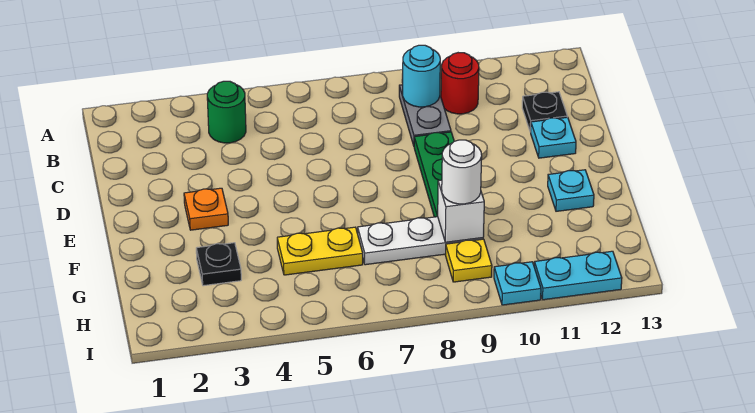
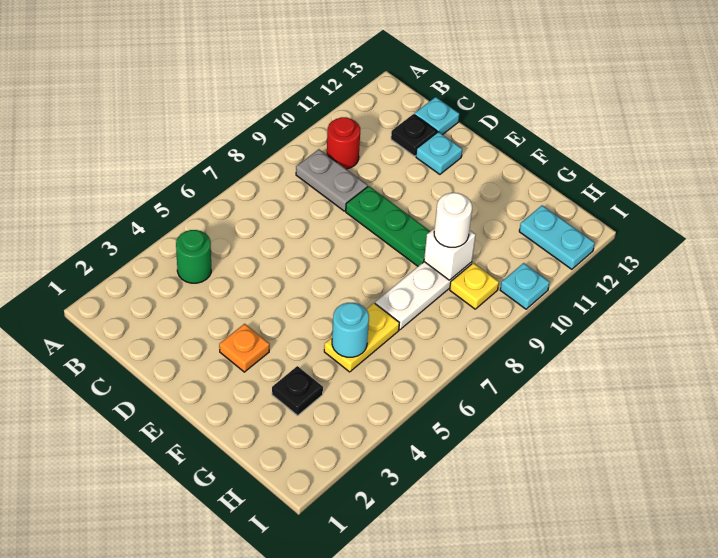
cyan 1x1 round brick [403,45,440,107] -> cyan 1x1 round brick moved to [332,303,369,357]
cyan 1x1 plate [548,170,594,211] -> cyan 1x1 plate moved to [414,97,459,135]
cyan 1x2 plate [534,251,622,300] -> cyan 1x2 plate turned to [519,205,595,269]

